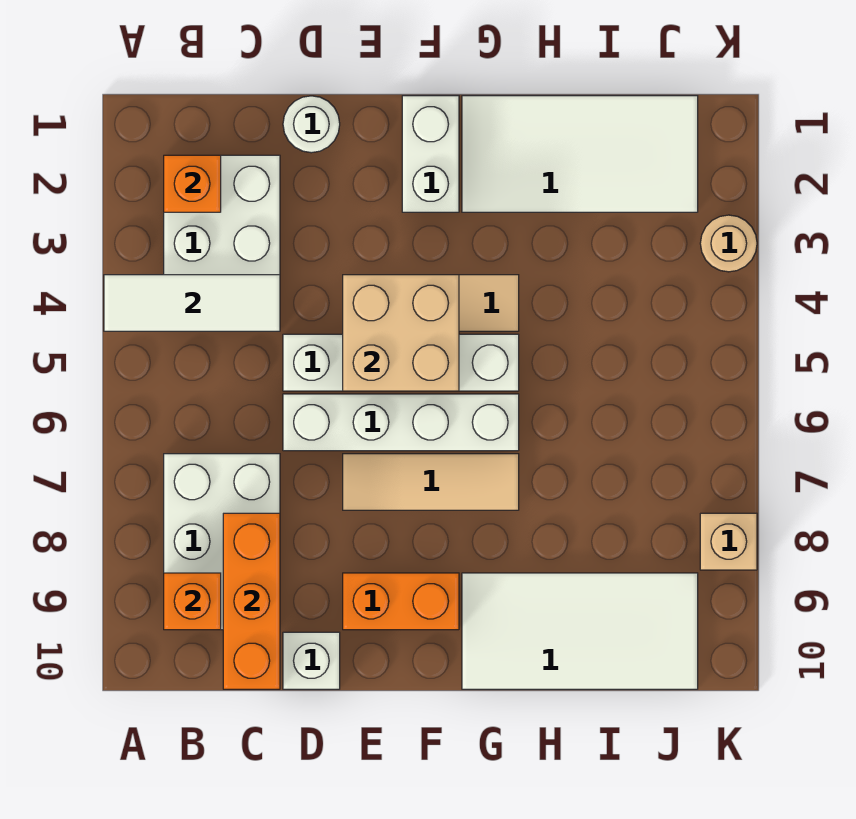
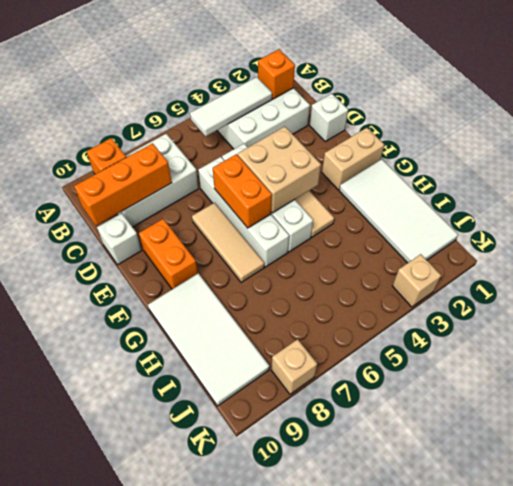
white 1x3 tile [104,275,280,331] -> white 1x3 tile turned to [190,77,272,136]
white 1x1 round brick [283,96,340,153] -> white 1x1 brick [310,94,348,142]
none -> orange 1x2 brick [213,154,272,228]
white 1x2 brick [402,96,459,212] -> tan 1x2 brick [322,128,384,190]
tan 1x1 round brick [700,215,757,272] -> tan 1x1 brick [393,254,441,307]

